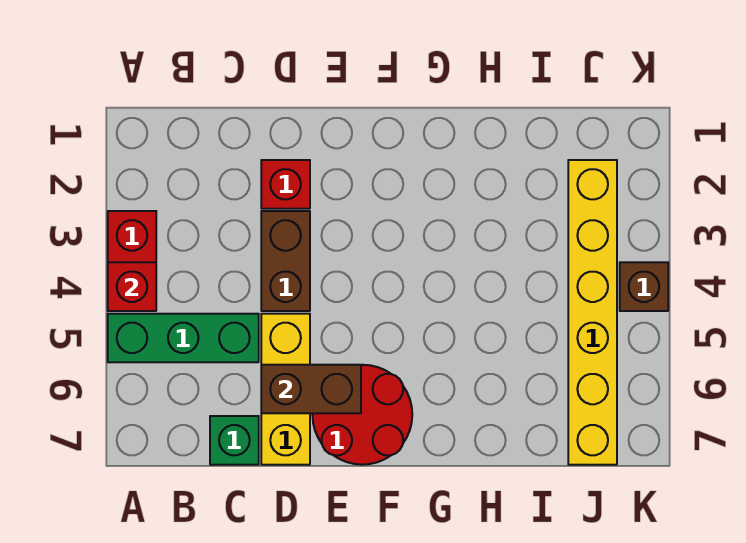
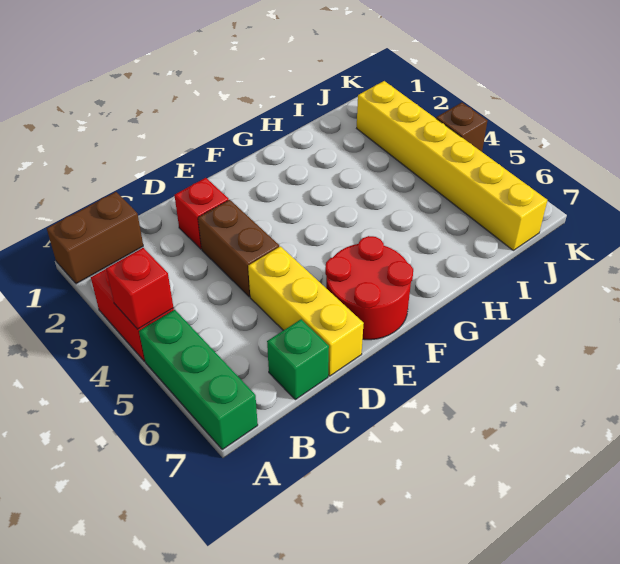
green 1x3 brick [108,314,259,362] -> green 1x3 brick turned to [139,310,258,449]
brown 1x2 brick [261,365,361,413] -> brown 1x2 brick moved to [47,192,143,284]

